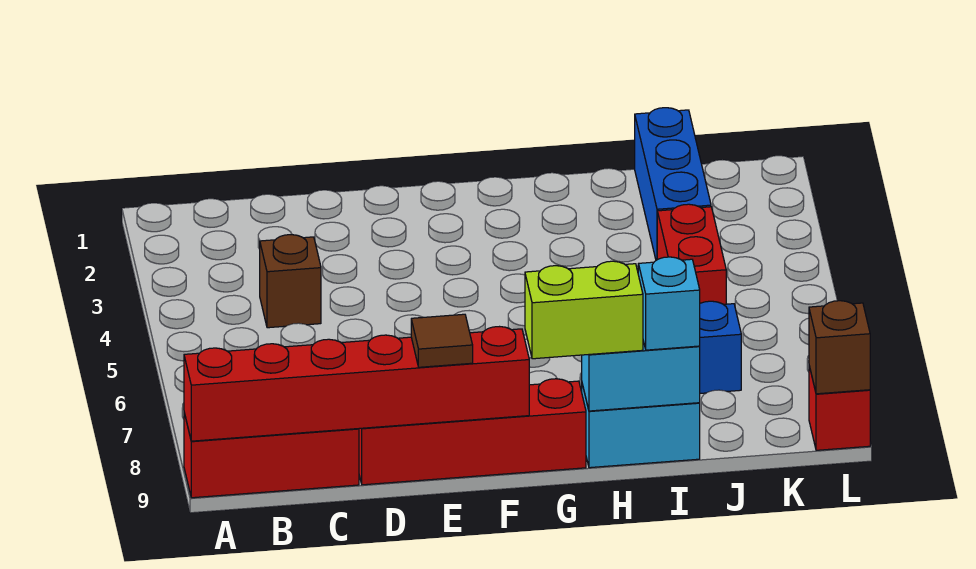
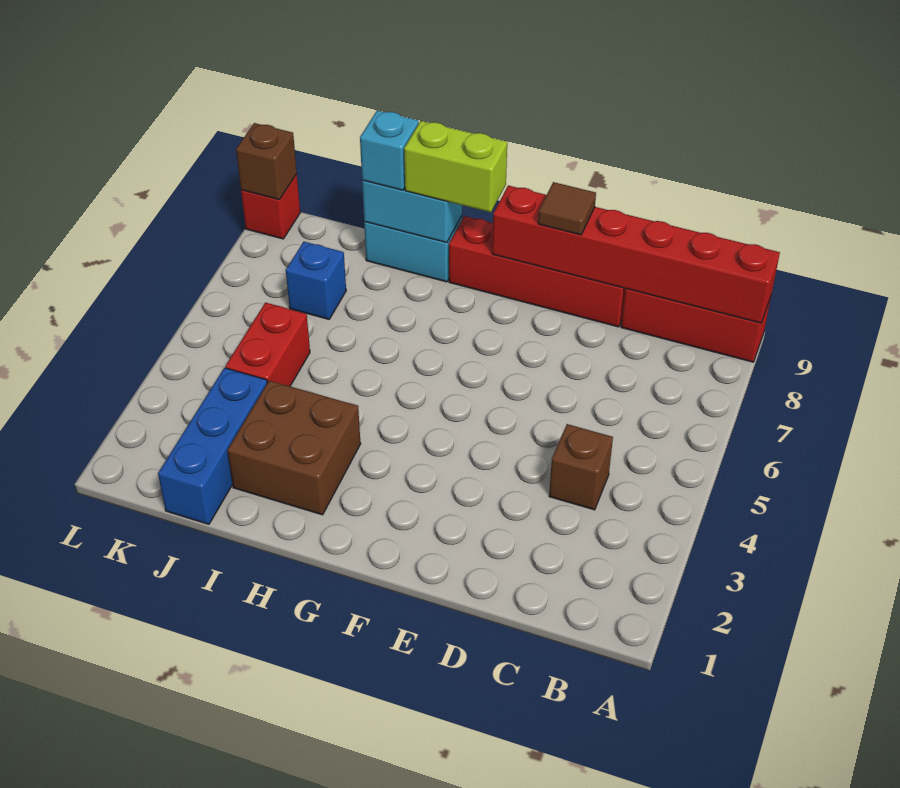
none -> brown 2x2 brick [227,381,361,515]

